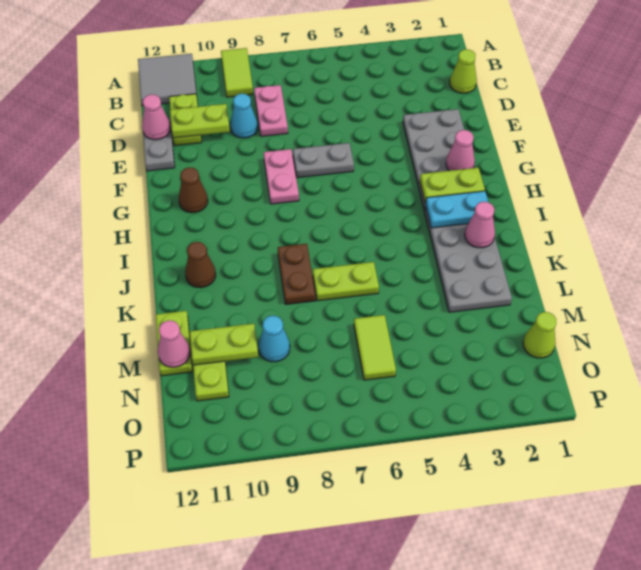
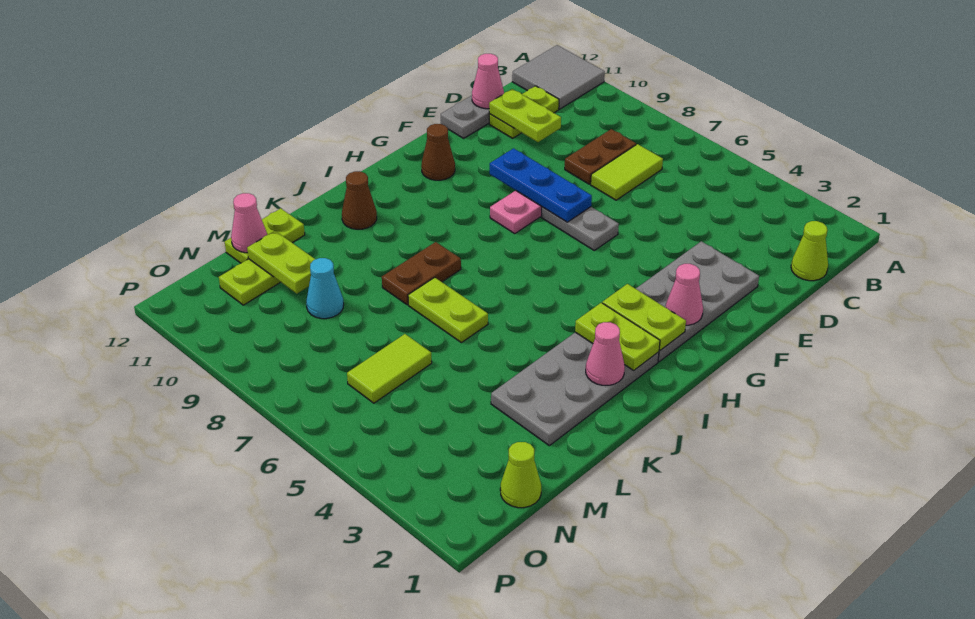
lime 1x2 tile [221,48,253,97] -> lime 1x2 tile moved to [591,144,663,200]
pink 1x2 plate [254,85,288,136] -> brown 1x2 plate [565,129,636,184]
cyan 1x1 cone [230,94,258,138] -> none
none -> blue 1x3 plate [490,148,592,222]
cyan 1x2 plate [425,191,488,228] -> lime 1x2 plate [575,303,660,370]

